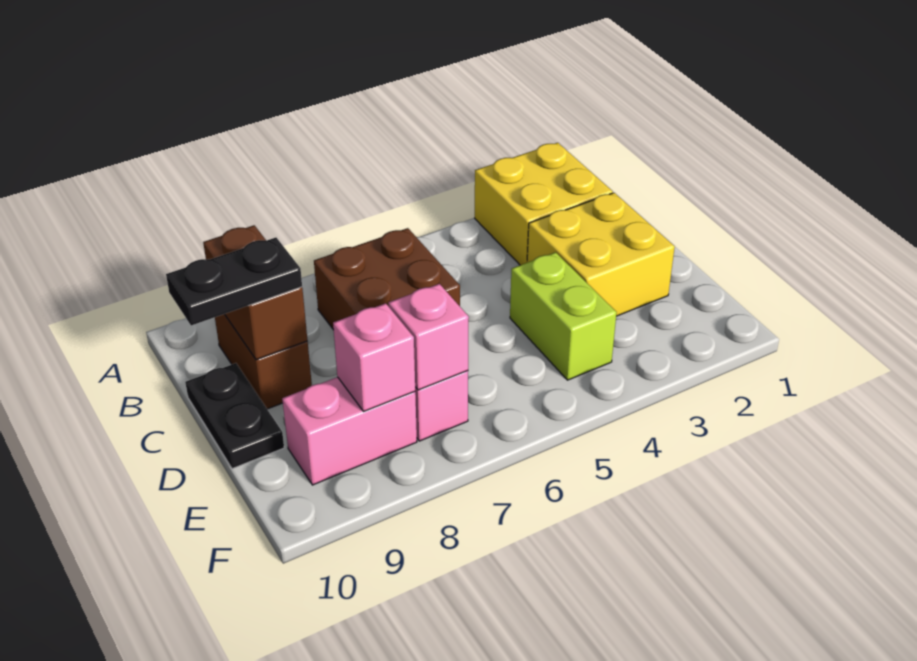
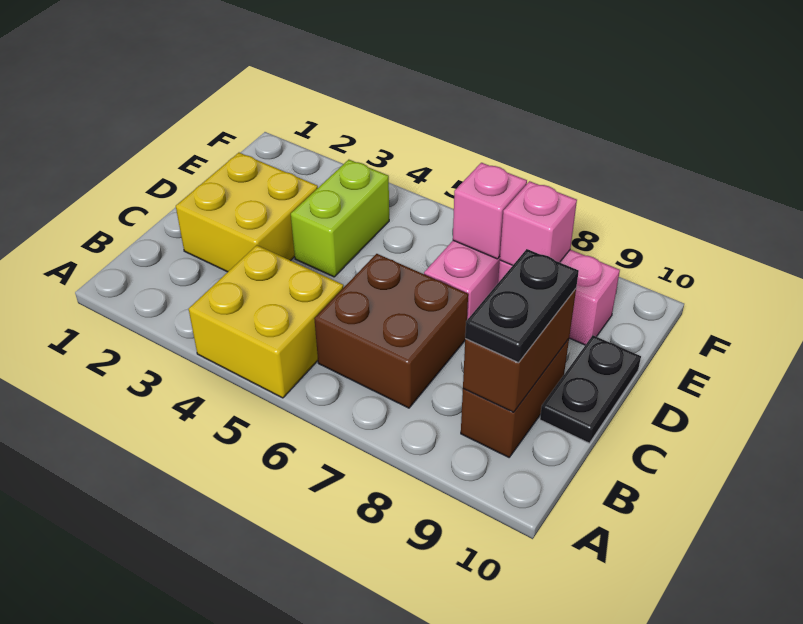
yellow 2x2 brick [475,143,613,265] -> yellow 2x2 brick moved to [189,245,344,398]
black 1x2 plate [166,238,302,326] -> black 1x2 plate turned to [465,249,579,363]

